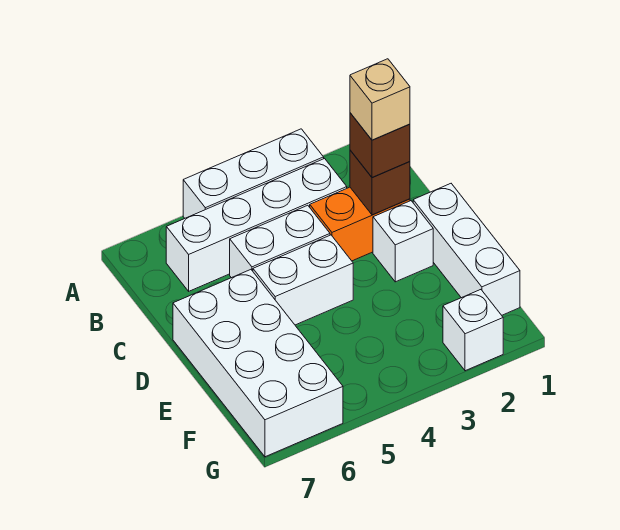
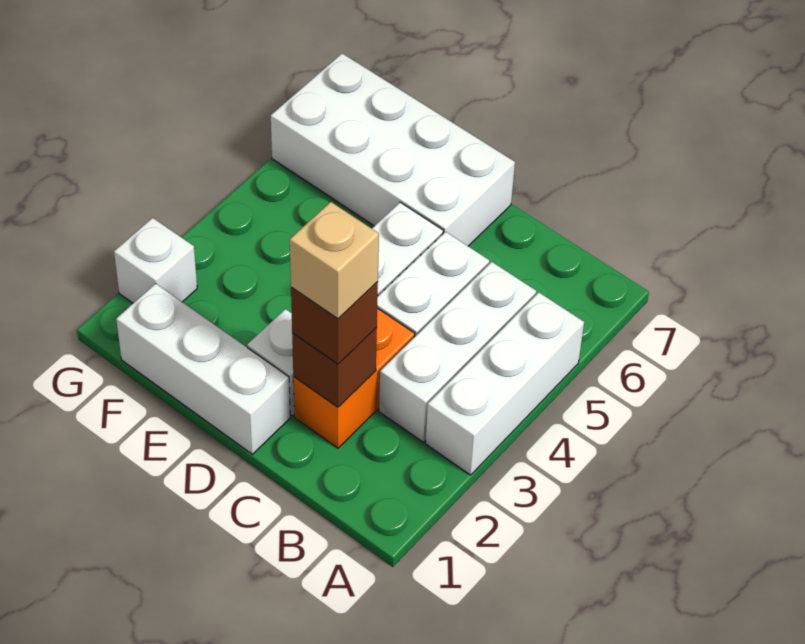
white 1x4 brick [166,159,347,291] -> white 1x3 brick [379,262,536,442]

